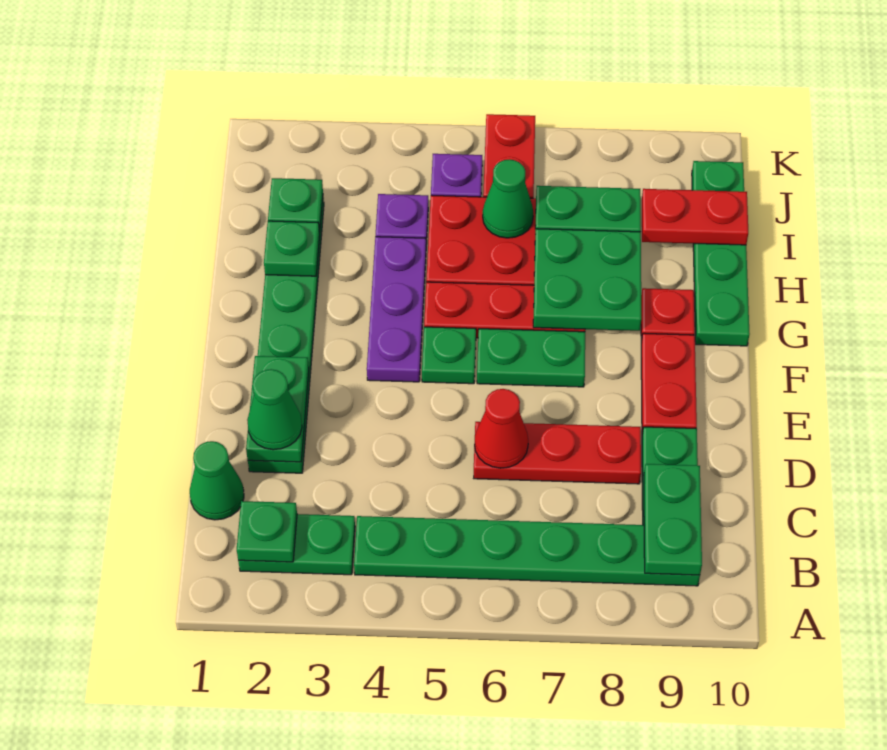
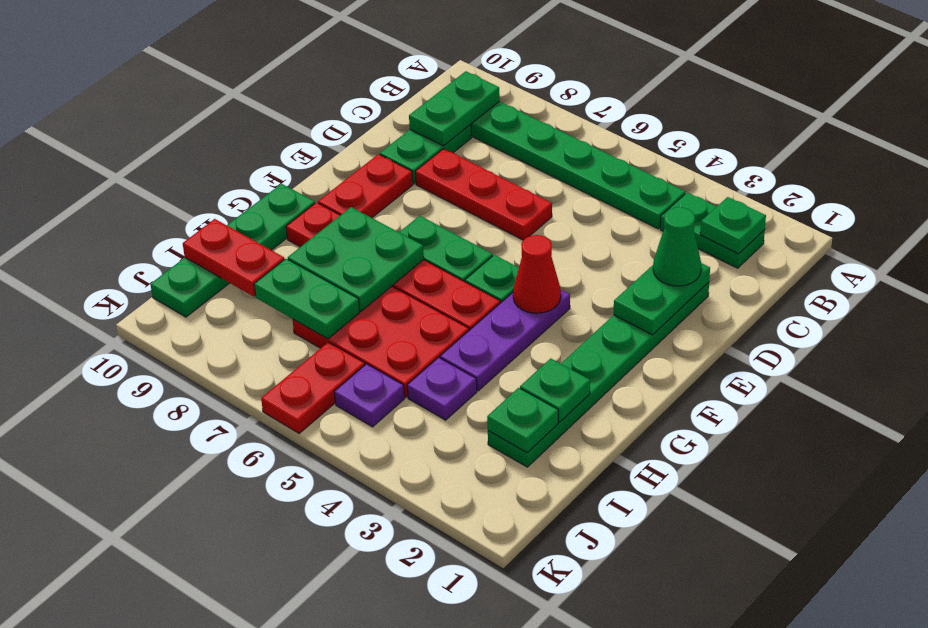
green 1x1 cone [190,441,244,520] -> none
red 1x1 cone [474,389,528,468] -> red 1x1 cone moved to [513,235,561,313]
green 1x1 cone [483,159,533,238] -> none

